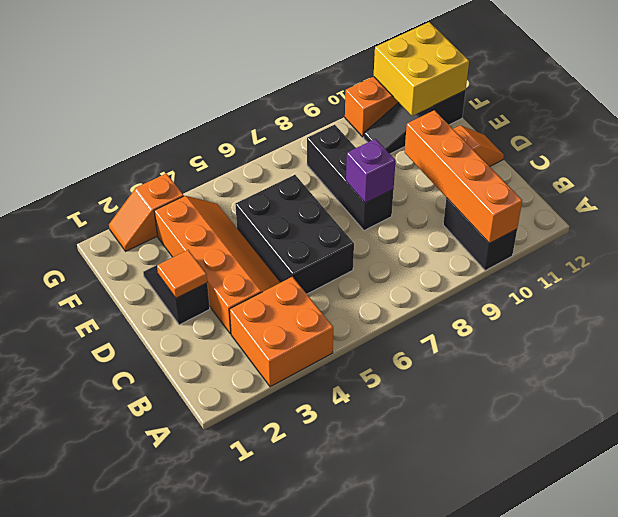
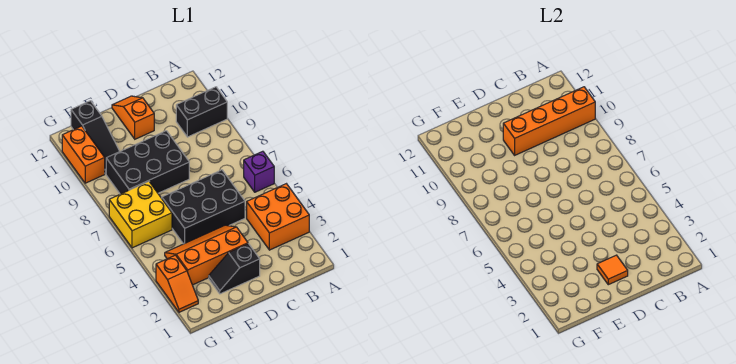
orange 2x4 slope [154,196,280,334] -> orange 2x3 slope [165,225,248,285]
black 1x3 brick [307,125,393,231] -> black 2x3 brick [106,131,189,194]
purple 1x1 brick [346,139,396,203] -> purple 1x1 brick moved to [244,151,274,192]
yellow 2x2 brick [374,22,469,116] -> yellow 2x2 brick moved to [109,182,172,248]

